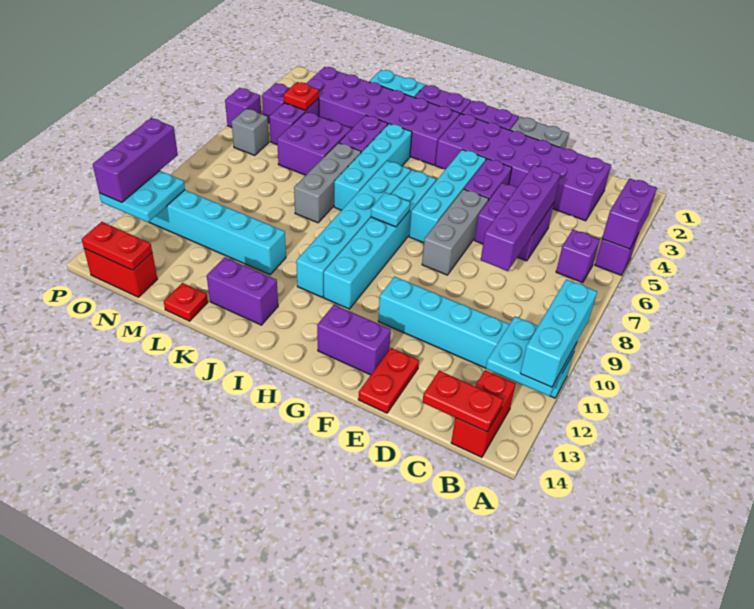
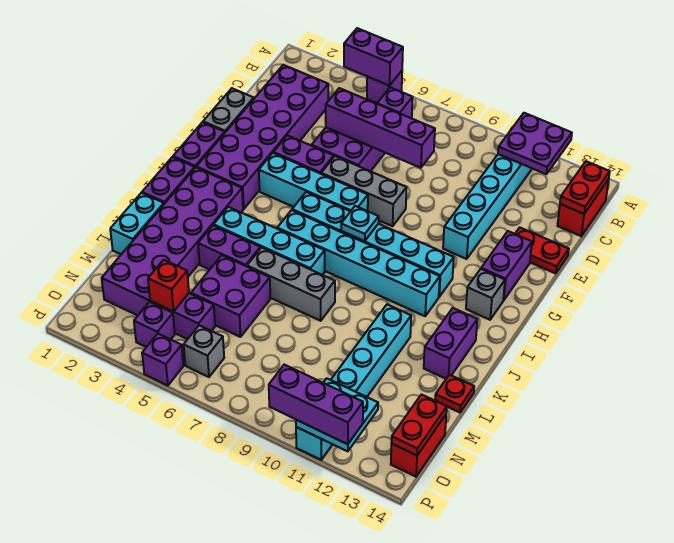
cyan 1x3 brick [520,279,597,387] -> none
cyan 2x2 plate [486,317,577,396] -> purple 2x2 plate [498,113,572,174]
red 1x2 brick [451,370,516,457] -> red 1x2 brick turned to [558,179,609,236]
none -> grey 1x1 brick [466,269,505,320]
red 1x1 plate [284,82,319,110] -> red 1x1 brick [148,260,189,312]

